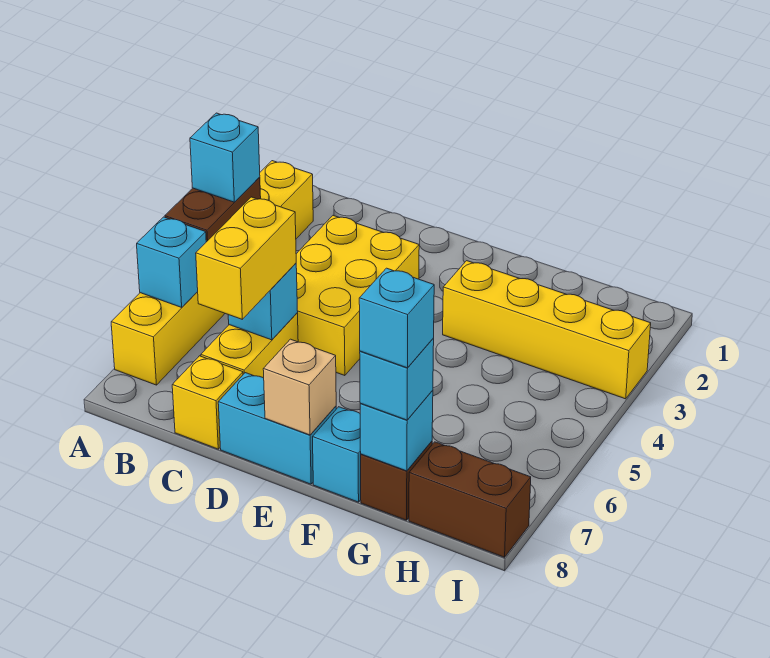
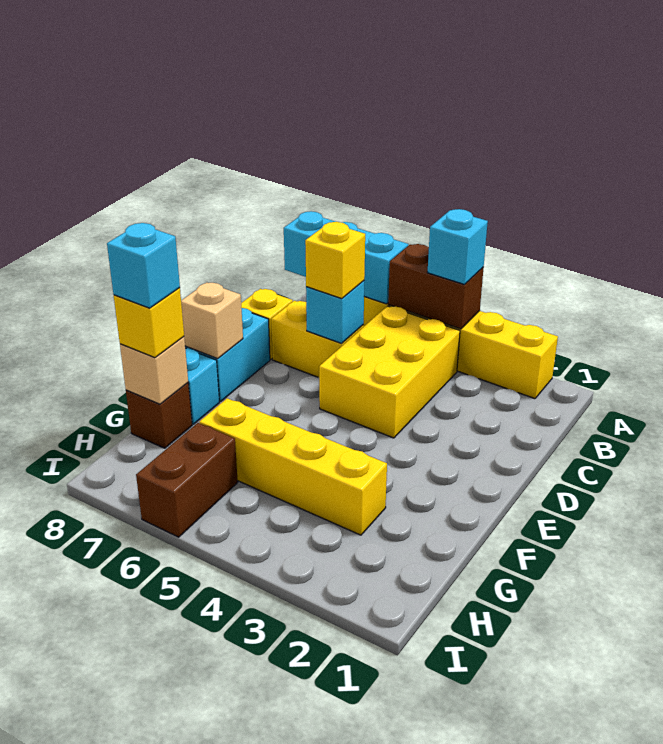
cyan 1x1 brick [137,217,206,307] -> cyan 1x3 brick [284,211,408,304]
yellow 2x3 brick [296,216,419,376] -> yellow 2x3 brick turned to [319,306,460,438]
yellow 1x2 brick [196,197,296,319] -> yellow 1x1 brick [305,222,365,299]
yellow 1x4 brick [443,261,651,399] -> yellow 1x4 brick turned to [199,398,387,535]
cyan 1x1 brick [360,390,433,471] -> tan 1x1 brick [120,337,188,404]
cyan 1x1 brick [360,338,434,420] -> yellow 1x1 brick [114,288,184,358]
brown 1x2 brick [409,442,531,557] -> brown 1x2 brick moved to [136,423,238,537]

